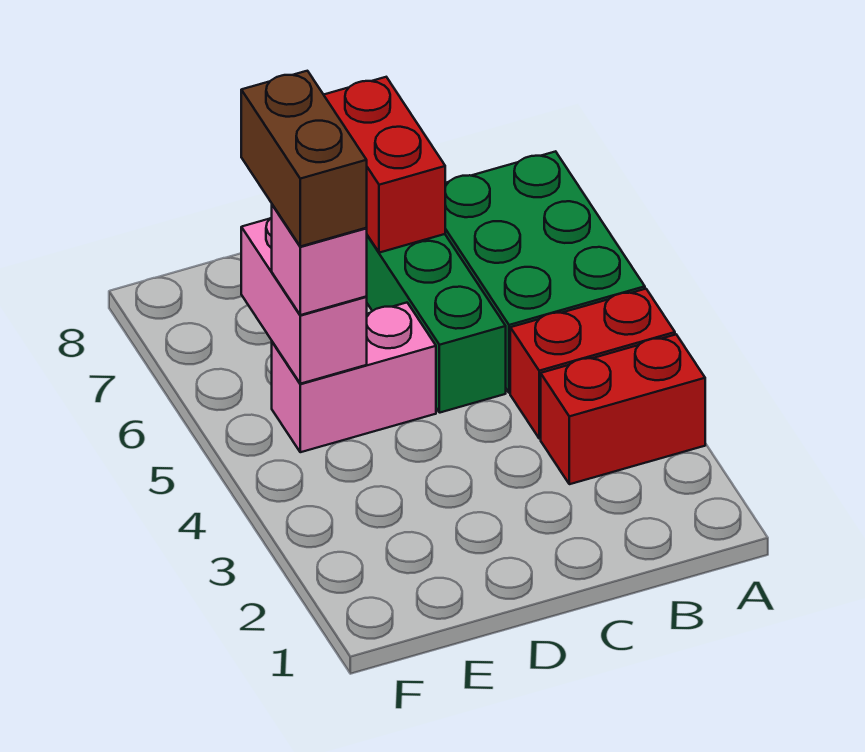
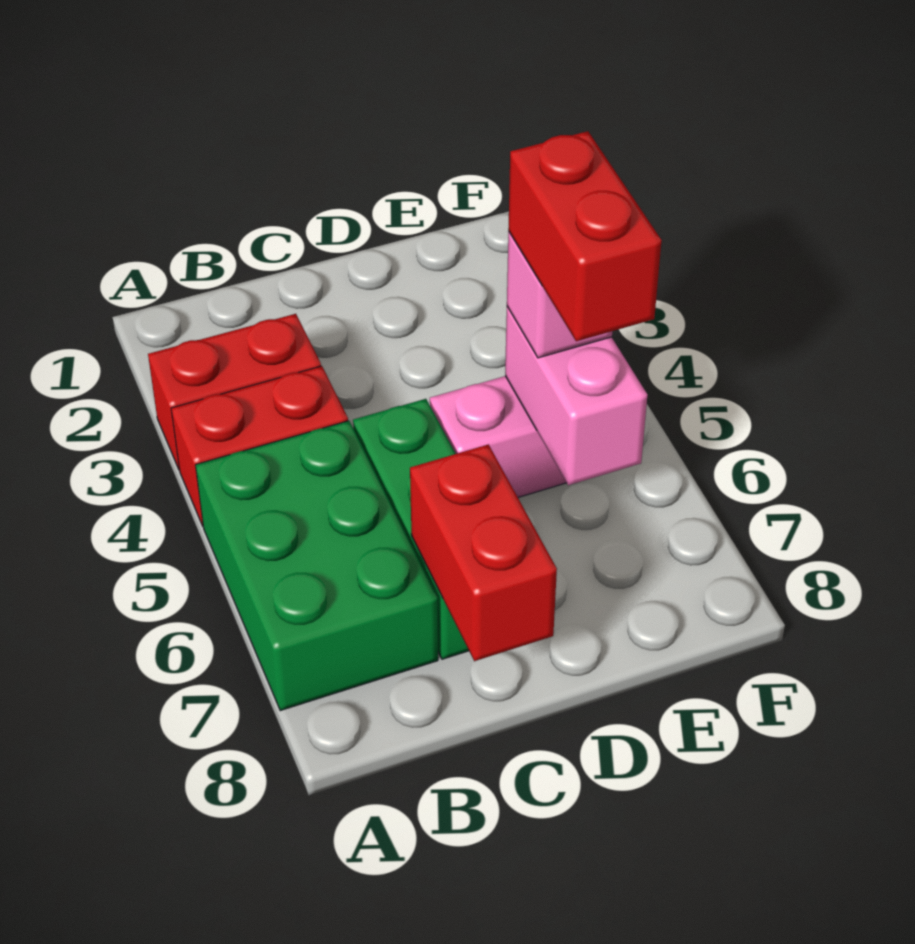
brown 1x2 brick [241,71,367,246] -> red 1x2 brick [508,131,662,341]

